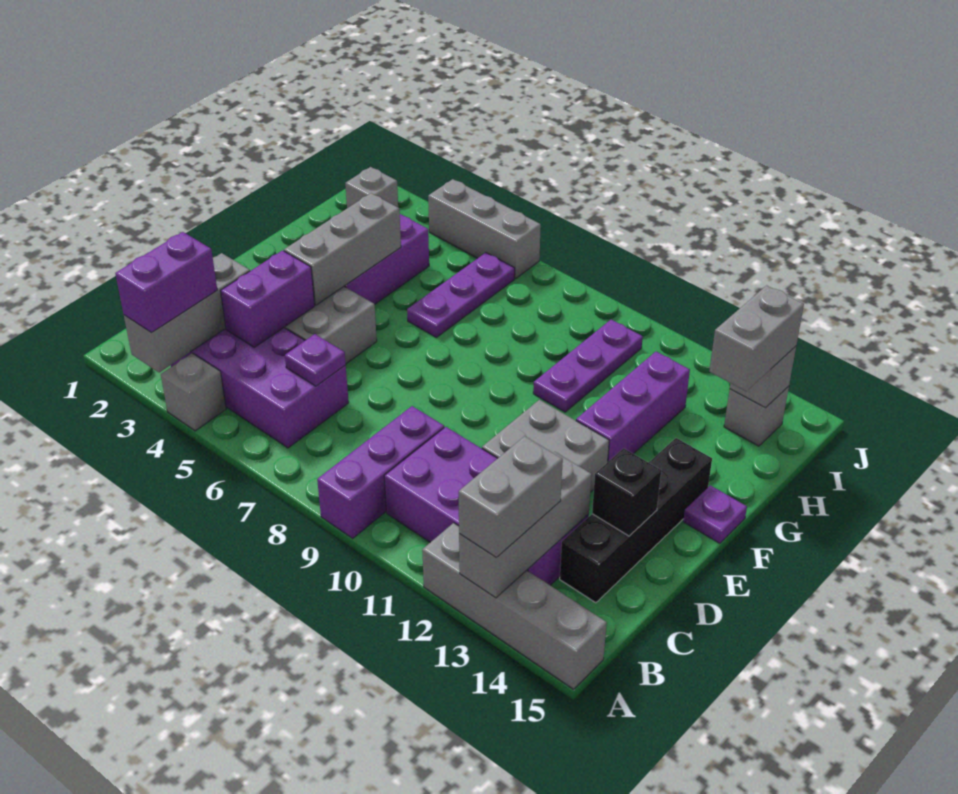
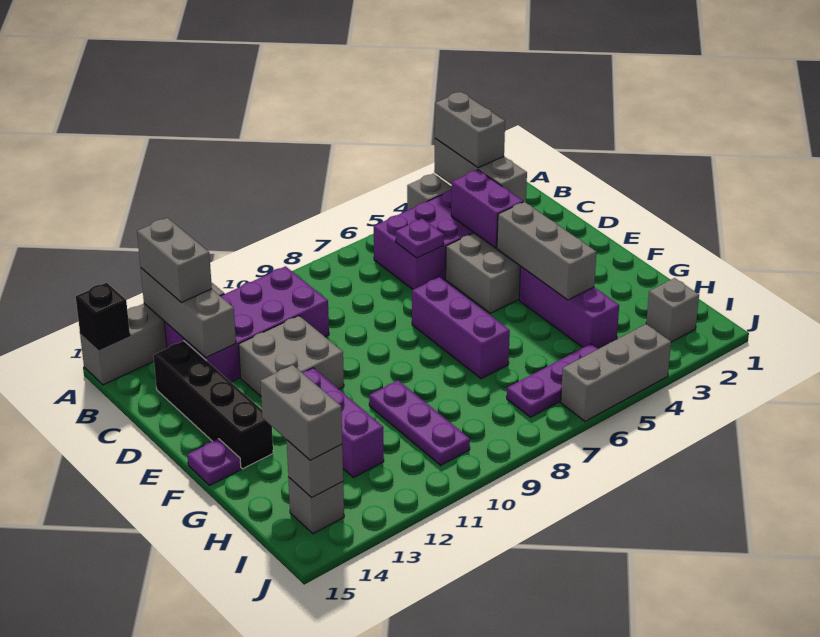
purple 1x2 brick [115,232,217,333] -> grey 1x2 brick [435,92,505,168]
purple 1x3 brick [317,406,444,538] -> purple 1x3 brick moved to [412,277,510,379]
black 1x1 brick [592,448,661,536] -> black 1x1 brick moved to [76,283,130,350]
purple 1x3 plate [407,253,515,337] -> purple 1x3 plate turned to [507,344,598,417]

